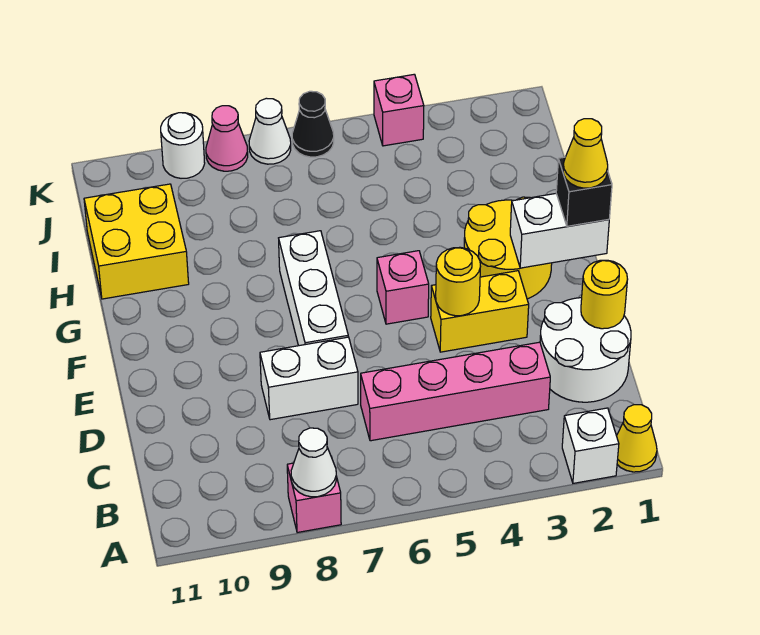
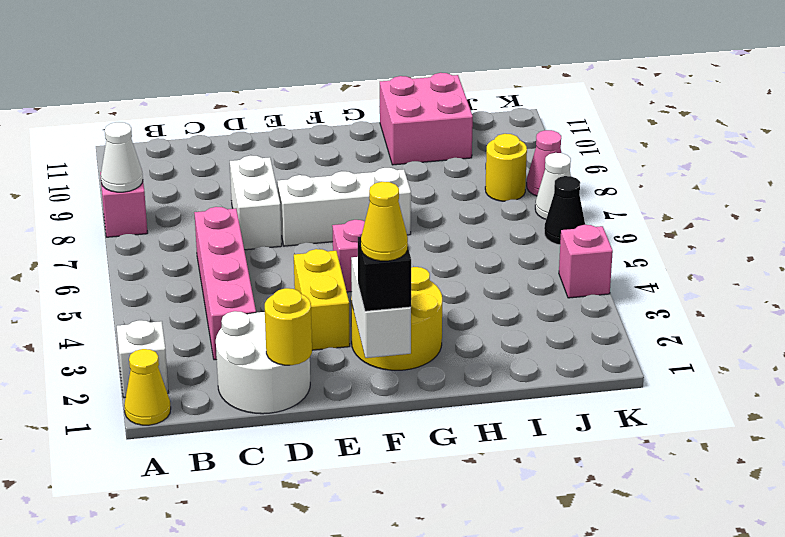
yellow 1x1 round brick [436,247,481,316] -> yellow 1x1 round brick moved to [485,134,527,201]
yellow 2x2 brick [84,184,189,299] -> pink 2x2 brick [380,73,473,165]
white 1x1 round brick [161,113,205,178] -> none

